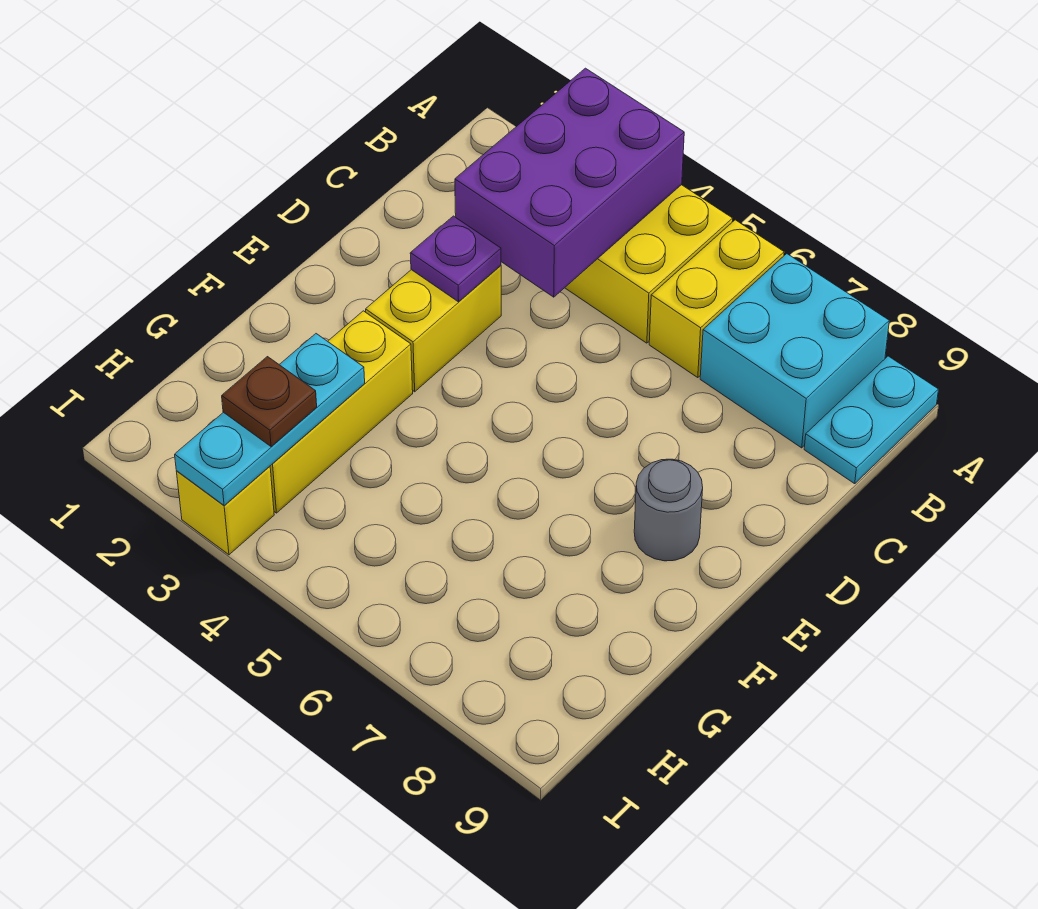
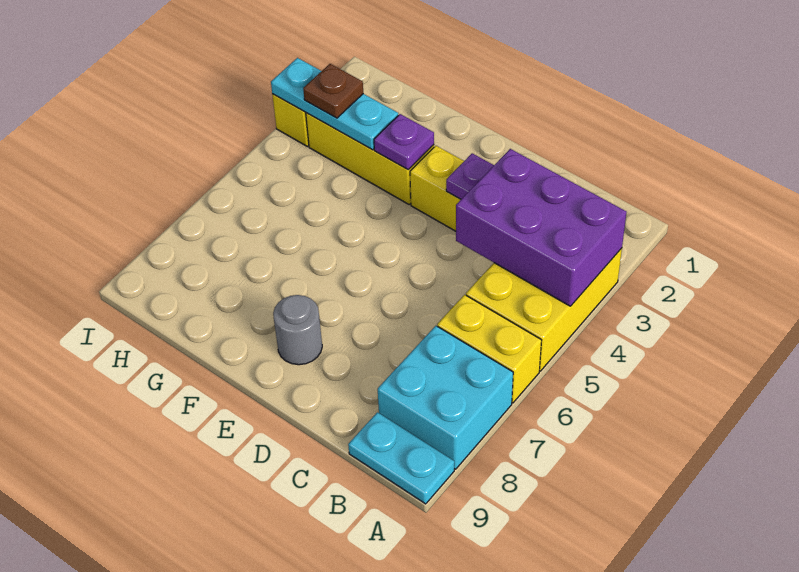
none -> purple 1x1 plate [374,114,434,170]

